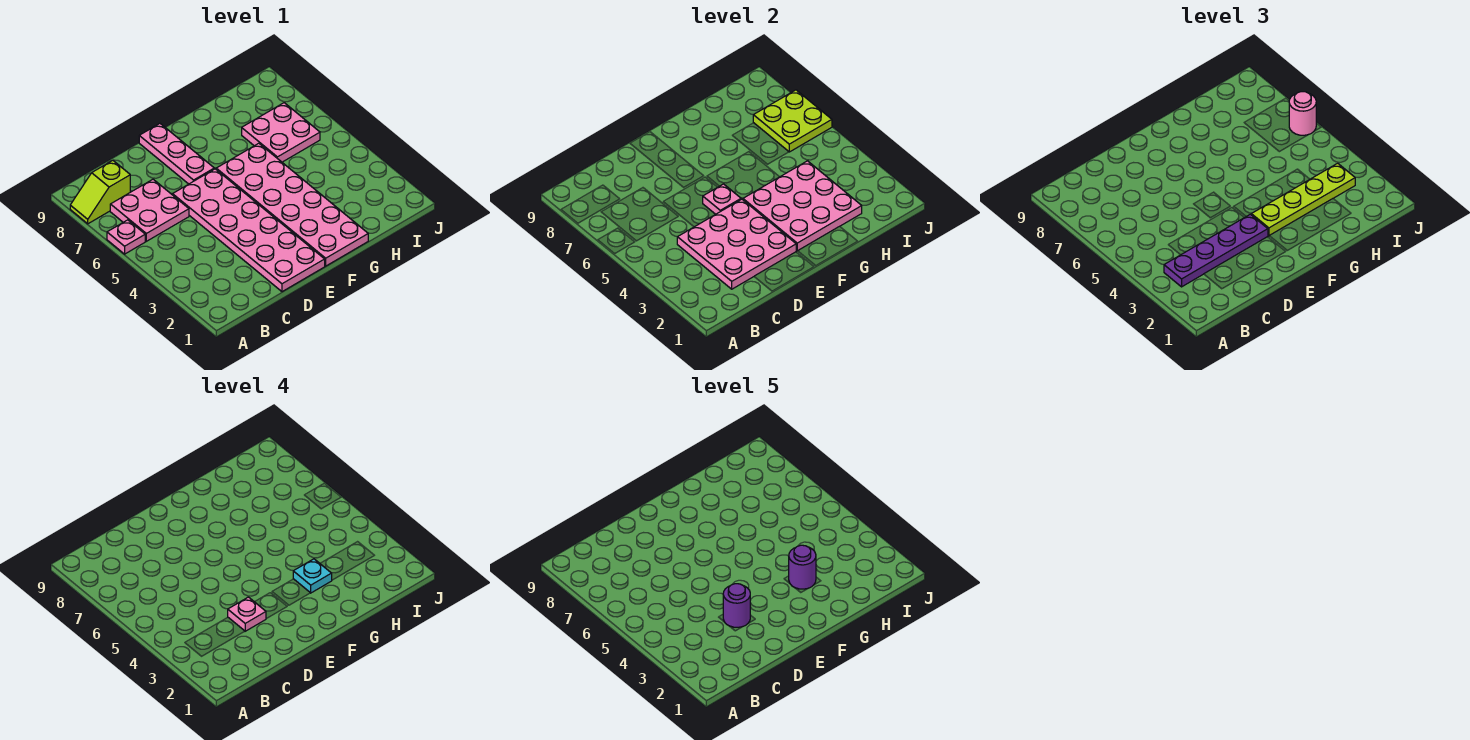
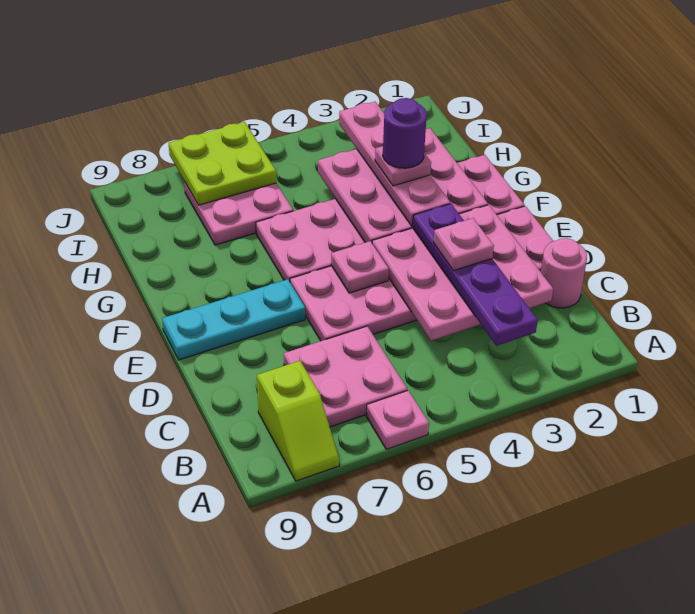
purple 1x1 round brick [723,584,750,627] -> none
pink 1x3 plate [139,124,214,184] -> cyan 1x3 plate [162,279,305,360]
lime 1x4 plate [1251,163,1355,236] -> pink 1x4 plate [339,102,450,226]
cyan 1x1 plate [293,559,332,593] -> pink 1x1 plate [375,146,431,186]
pink 1x1 round brick [1289,92,1316,135] -> pink 1x1 round brick moved to [541,238,587,308]

